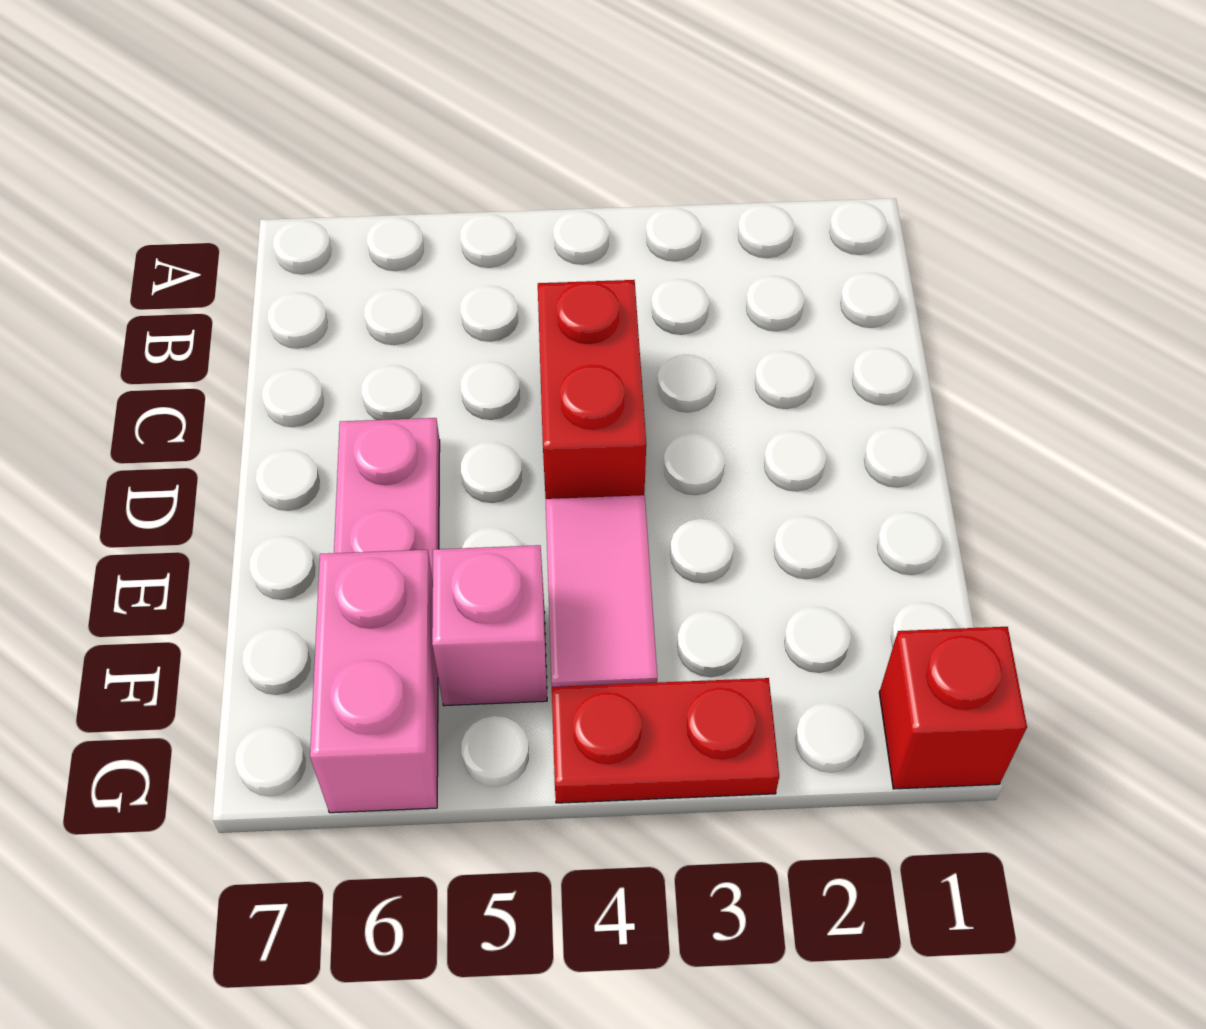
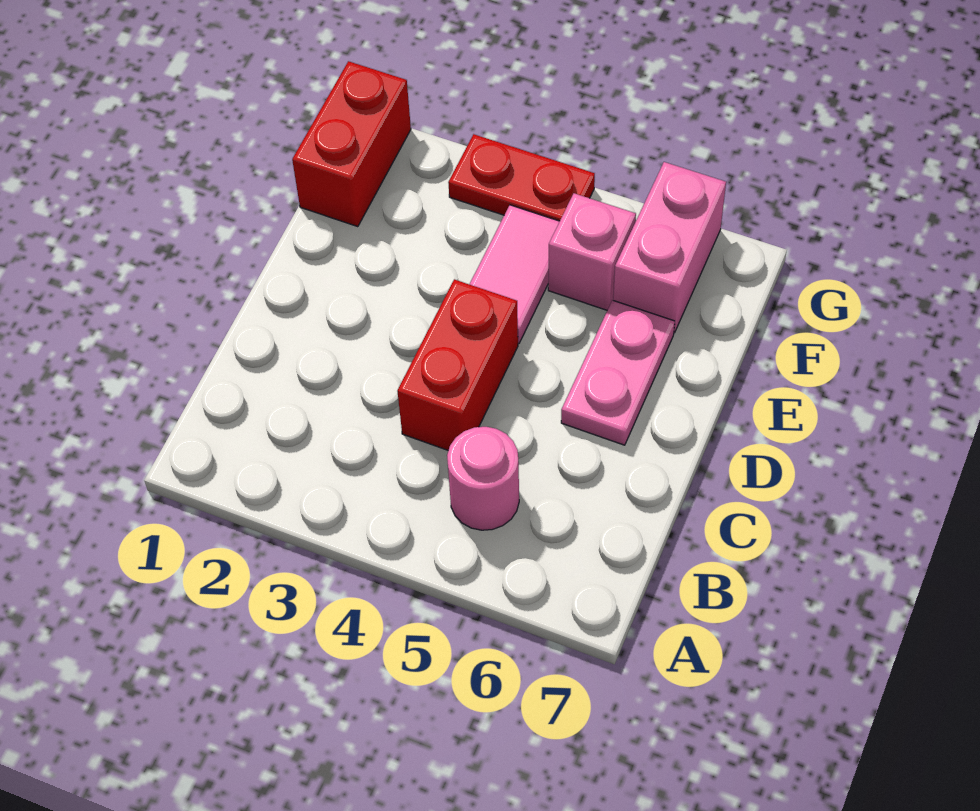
none -> pink 1x1 round brick [447,427,519,530]
red 1x1 brick [879,627,1027,789] -> red 1x2 brick [292,61,411,227]

